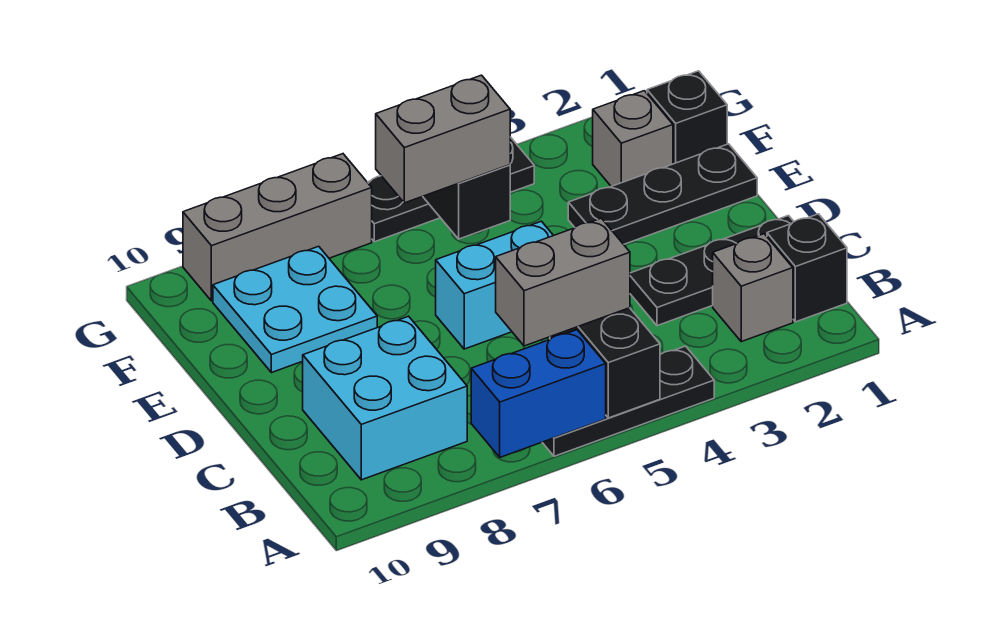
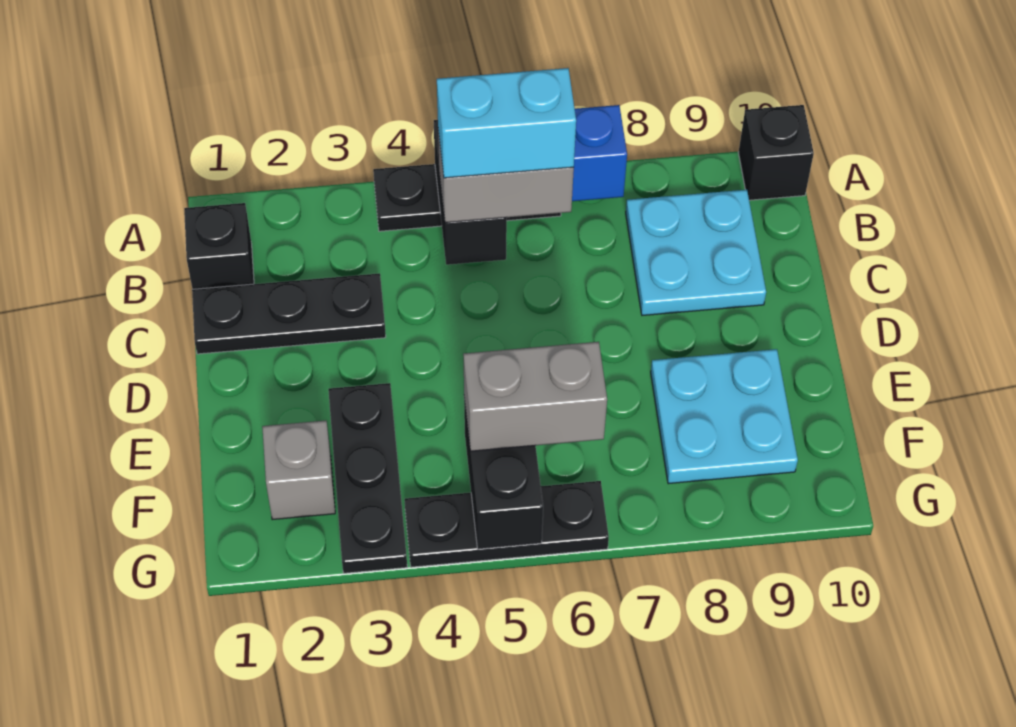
grey 1x1 brick [713,234,793,342] -> none
cyan 2x2 brick [303,316,467,480] -> cyan 2x2 plate [626,190,766,315]
cyan 1x2 brick [436,221,554,349] -> cyan 1x2 brick moved to [437,68,576,178]
black 1x3 plate [568,144,757,244] -> black 1x3 plate turned to [328,383,407,573]
black 1x1 brick [647,71,727,164] -> black 1x1 brick moved to [738,105,814,200]
grey 1x3 brick [183,154,372,301] -> none

